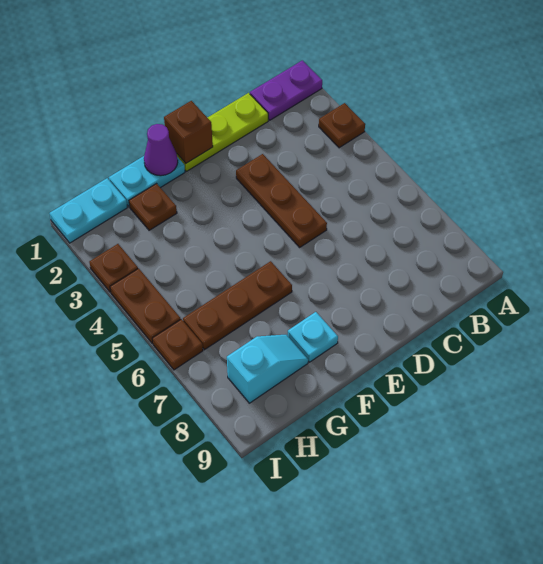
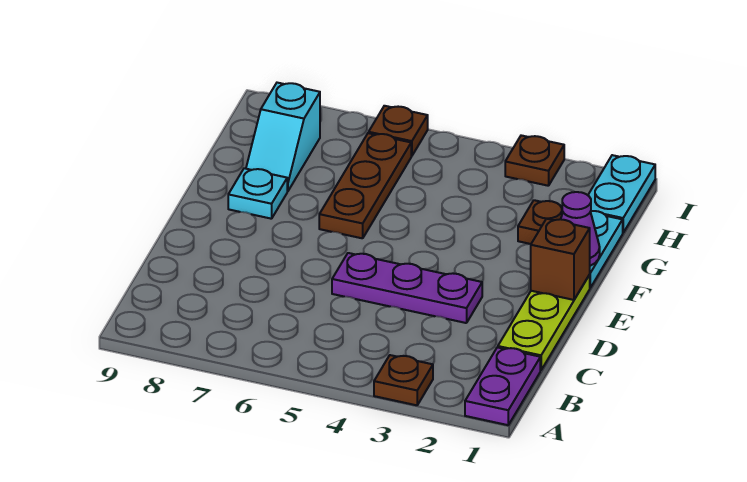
brown 1x3 plate [236,154,327,247] -> purple 1x3 plate [332,253,482,323]
brown 1x2 plate [110,268,181,343] -> none

